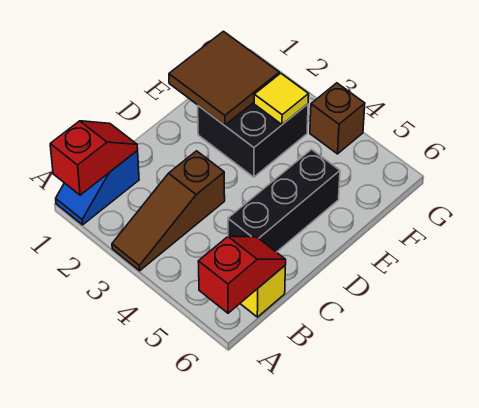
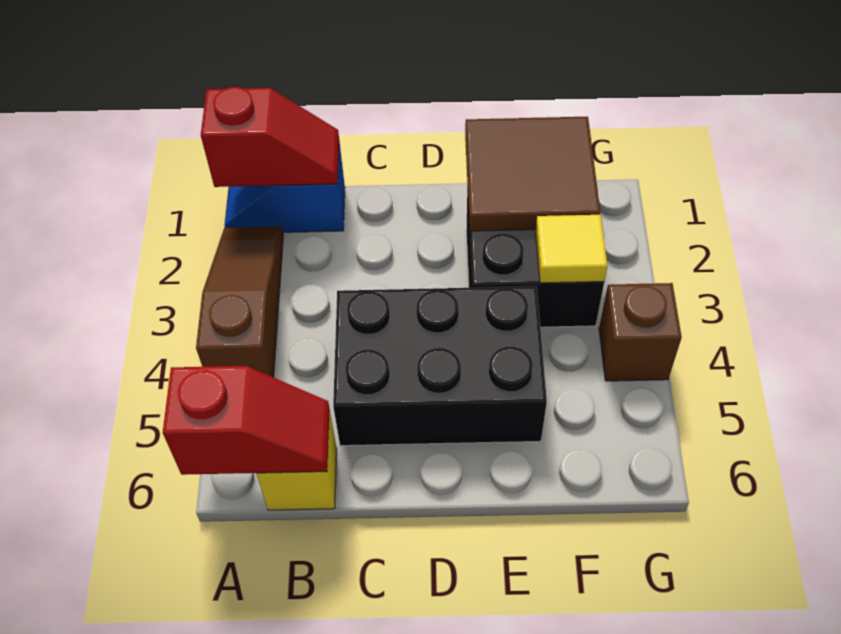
brown 1x3 slope [112,151,225,271] -> brown 1x3 slope turned to [196,226,283,377]
black 1x3 brick [228,149,340,252] -> black 2x3 brick [333,286,547,446]

